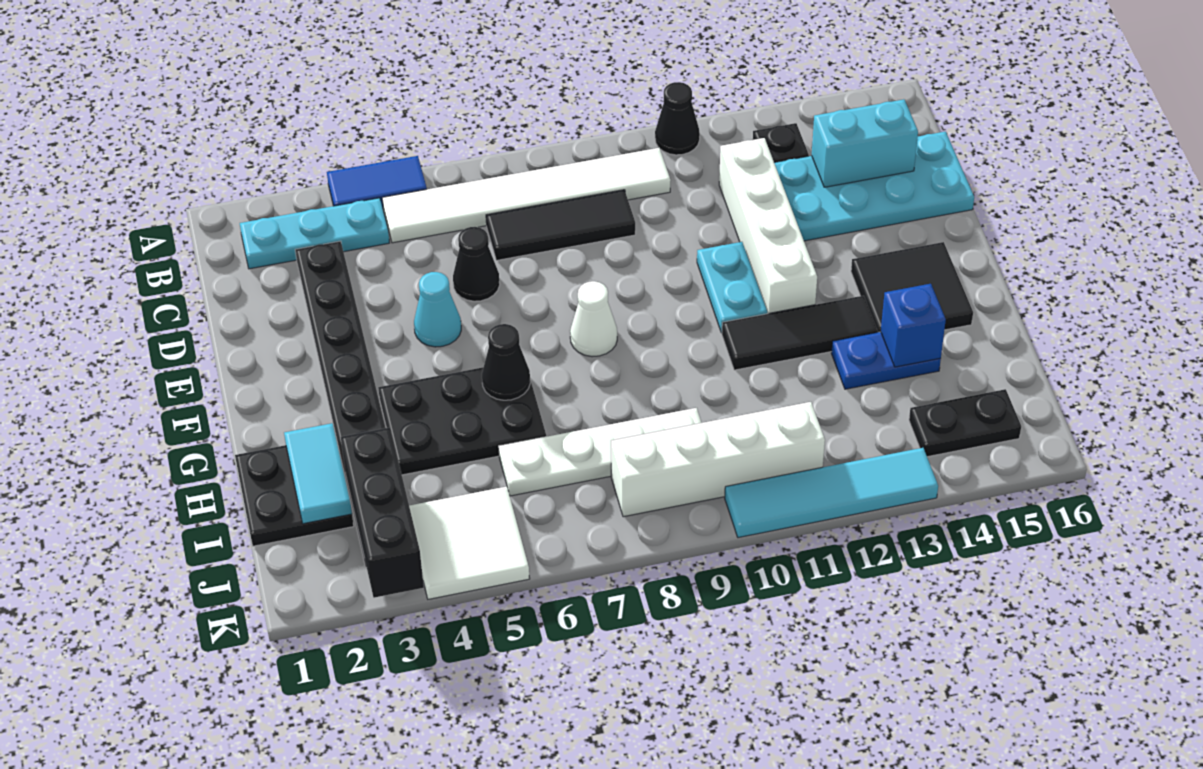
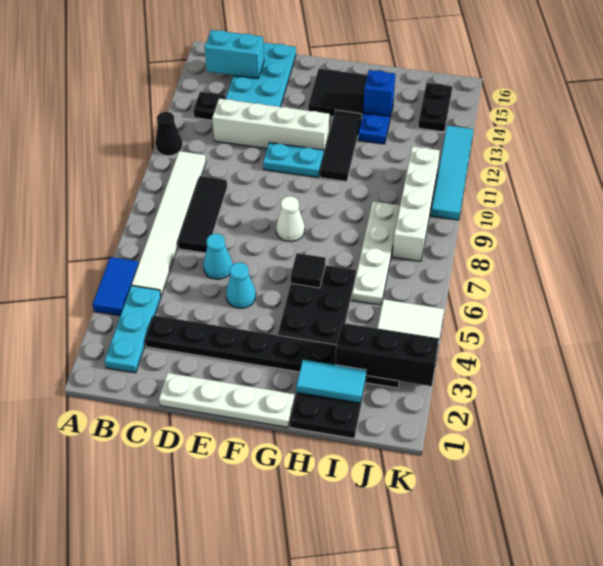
cyan 1x2 brick [812,99,918,187] -> cyan 1x2 brick turned to [205,30,264,79]
none -> white 1x4 plate [159,373,295,427]
black 1x1 cone [453,227,500,301] -> cyan 1x1 cone [203,234,233,279]
black 1x1 cone [482,324,530,400] -> black 1x1 tile [291,253,326,288]

